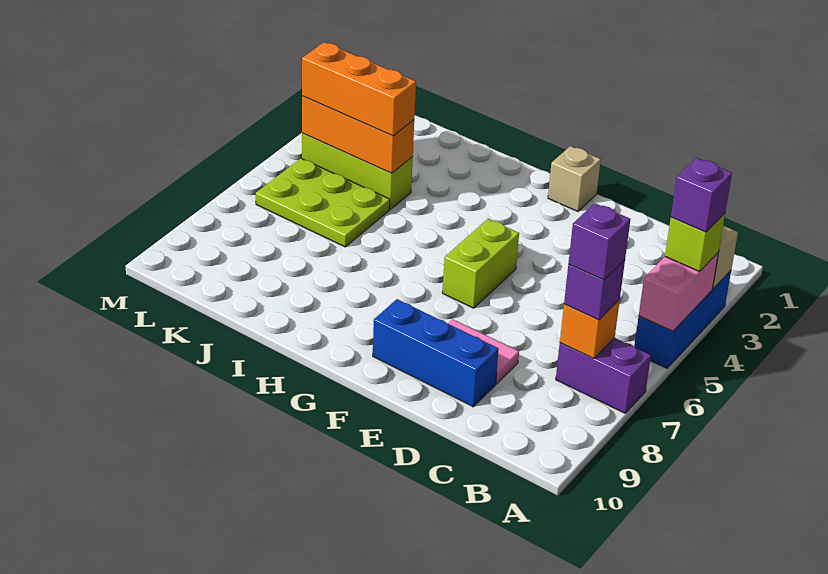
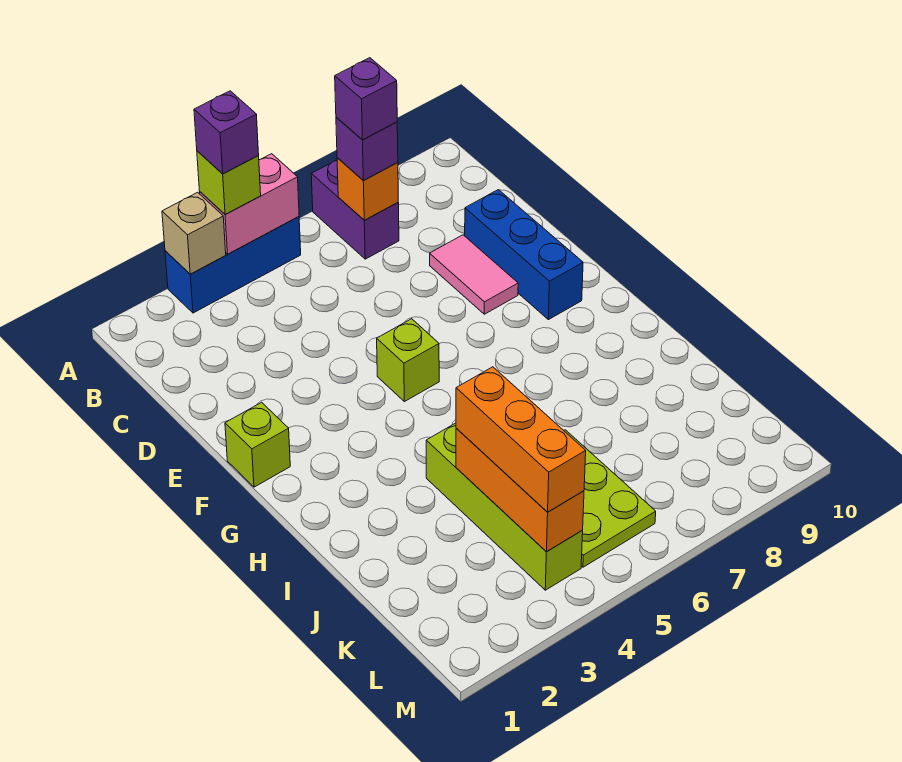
tan 1x1 brick [548,146,601,211] -> lime 1x1 brick [225,402,290,487]
lime 1x2 brick [442,219,519,308] -> lime 1x1 brick [377,319,439,402]
lime 1x3 brick [302,133,413,209] -> lime 1x4 brick [426,423,583,590]

